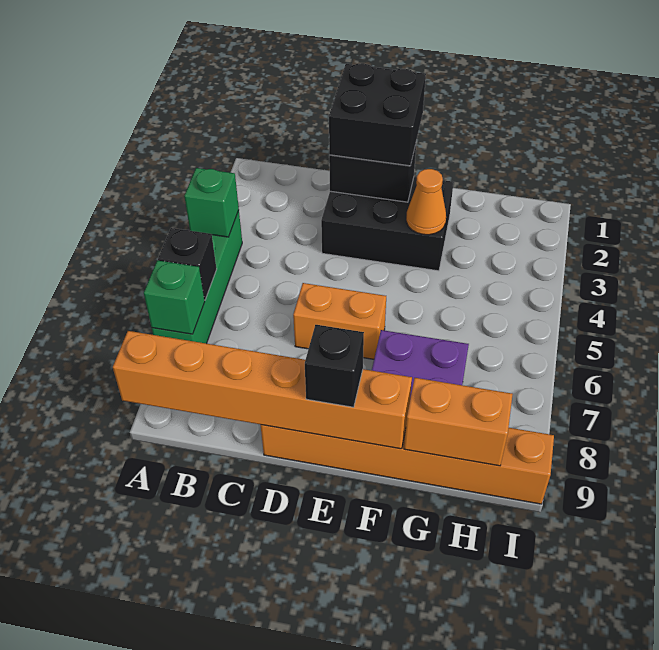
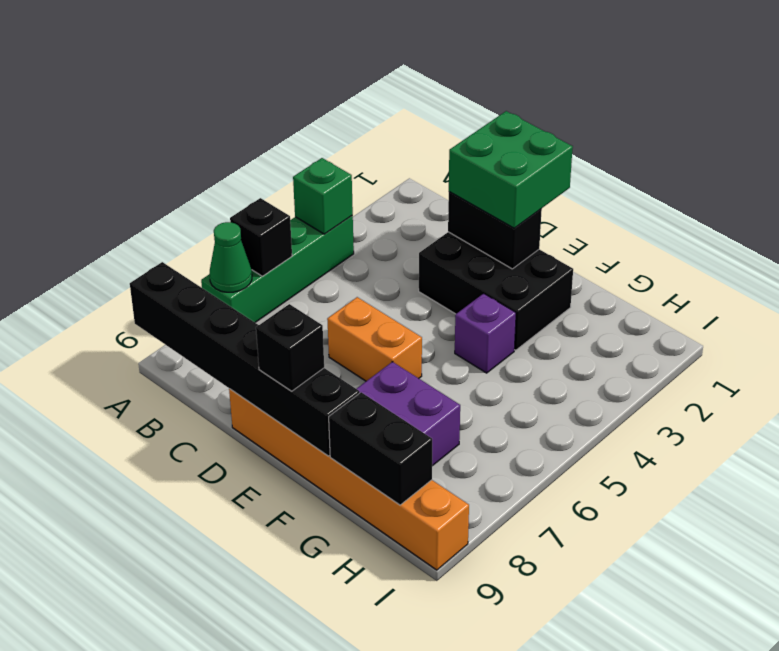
green 1x1 brick [144,260,205,334] -> green 1x1 cone [209,222,252,292]
orange 1x6 brick [113,331,412,449] -> black 1x6 brick [130,262,360,456]
black 2x2 brick [329,63,426,166] -> green 2x2 brick [449,111,573,228]
orange 1x1 cone [406,169,446,235] -> none
none -> purple 1x1 brick [455,293,516,373]
orange 1x2 brick [404,378,513,466] -> black 1x2 brick [329,392,432,505]

